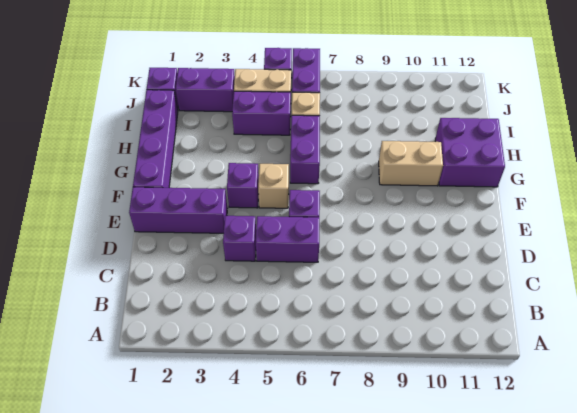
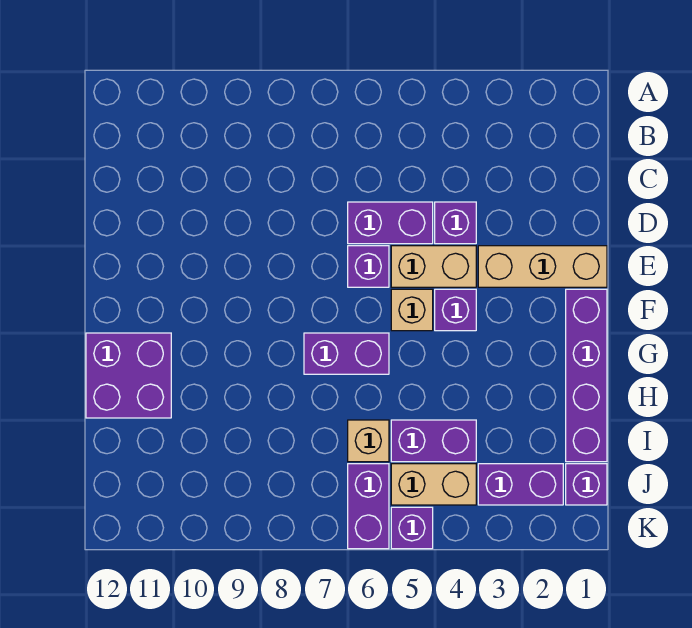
purple 1x3 brick [129,187,227,233] -> tan 1x3 brick [478,246,607,287]
purple 1x2 brick [290,115,320,184] -> purple 1x2 brick turned to [304,333,389,374]
tan 1x2 brick [379,141,443,186] -> tan 1x2 brick moved to [391,246,476,287]

